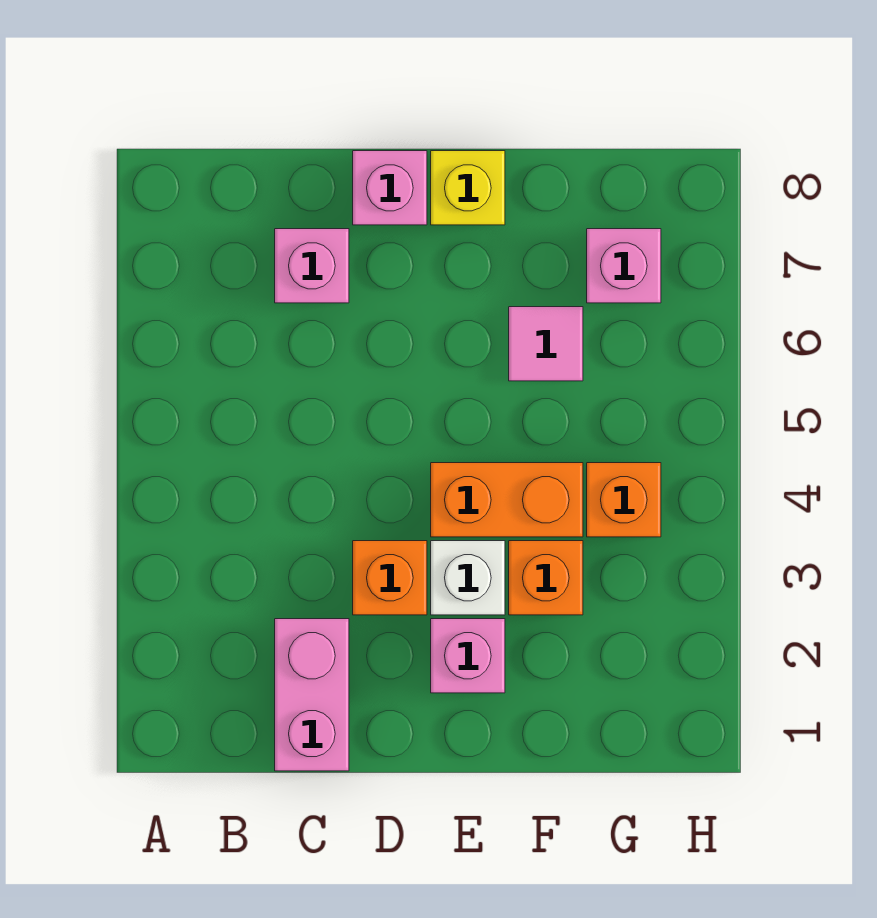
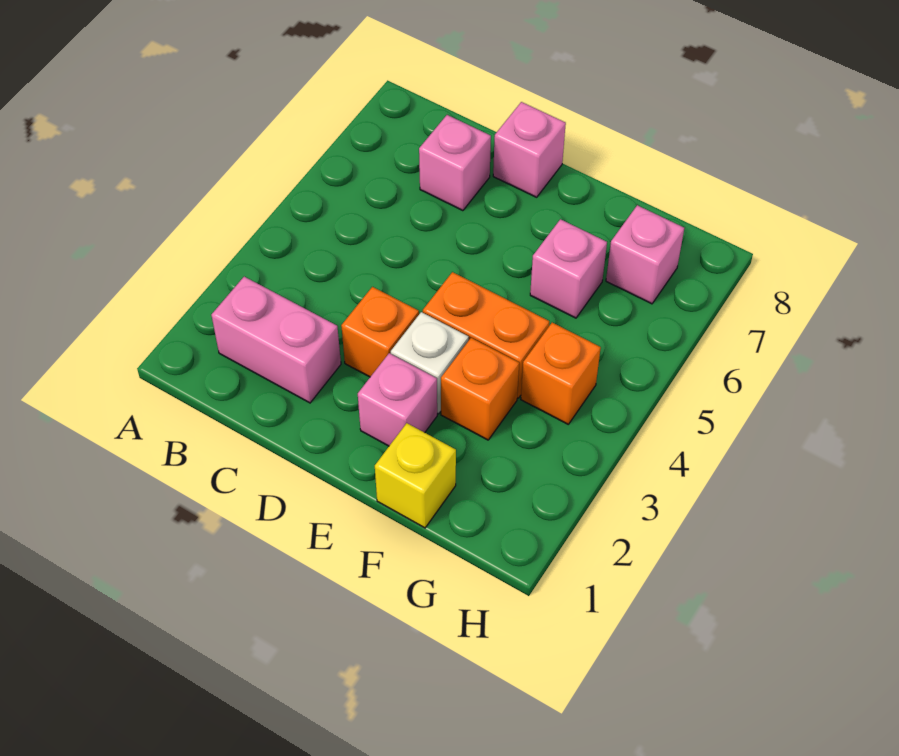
pink 1x2 brick [275,619,349,771] -> pink 1x2 brick turned to [211,277,341,403]
yellow 1x1 brick [431,151,505,225] -> yellow 1x1 brick moved to [375,423,456,528]
pink 1x1 tile [509,307,583,381] -> pink 1x1 brick [530,219,607,318]

